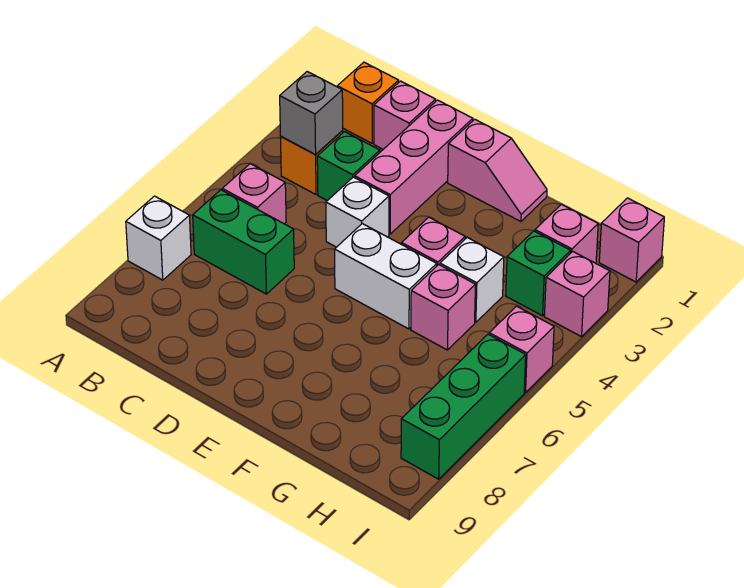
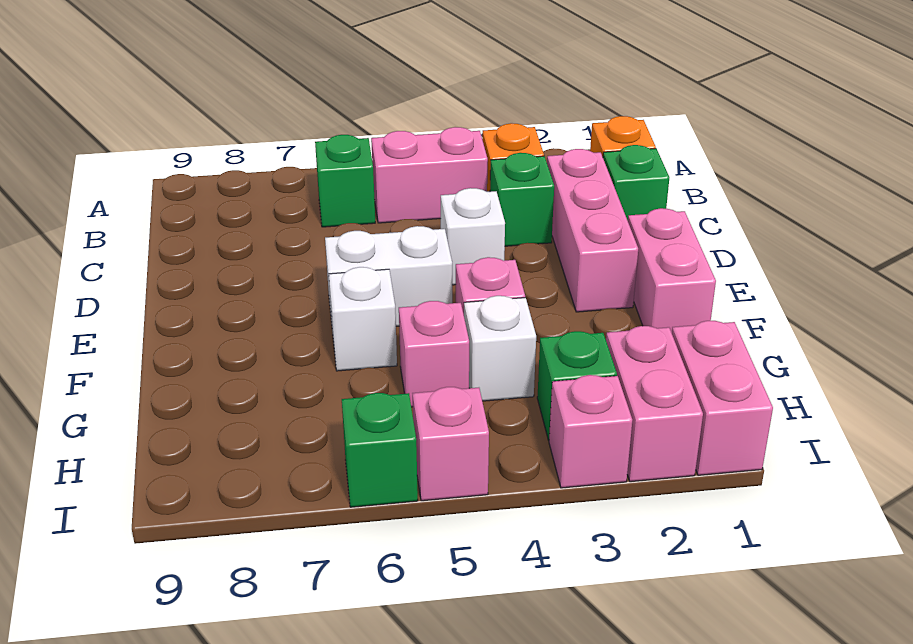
white 1x1 brick [126,196,191,280] -> white 1x1 brick moved to [329,267,397,371]
grey 1x1 brick [280,72,343,154] -> none
pink 1x1 brick [222,164,286,224] -> pink 1x2 brick [371,127,488,223]
green 1x2 brick [193,190,294,294] -> green 1x1 brick [315,135,375,227]
pink 1x1 brick [374,81,436,149] -> green 1x1 brick [603,145,669,221]
pink 1x3 brick [355,100,473,234] -> pink 1x3 brick turned to [547,149,638,312]
pink 1x2 slope [448,119,547,222] -> pink 1x2 brick [628,208,716,333]
white 1x2 brick [335,224,437,329] -> white 1x2 brick turned to [325,226,452,326]
pink 1x1 brick [535,204,598,263] -> pink 1x2 brick [606,326,703,482]
pink 1x1 brick [599,198,664,282] -> pink 1x2 brick [672,321,773,475]
green 1x3 brick [401,334,526,479] -> green 1x1 brick [342,393,418,507]

